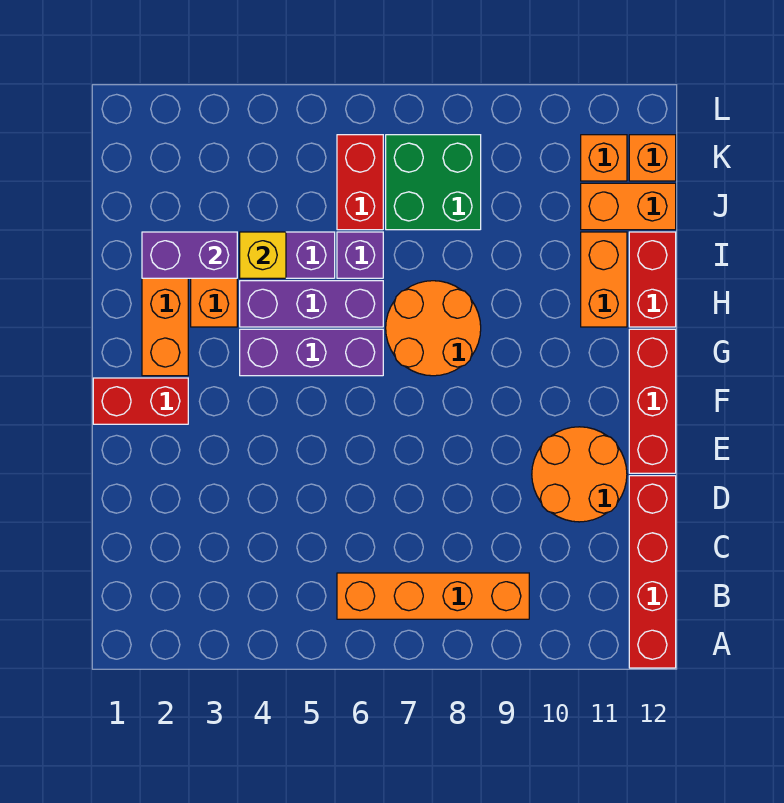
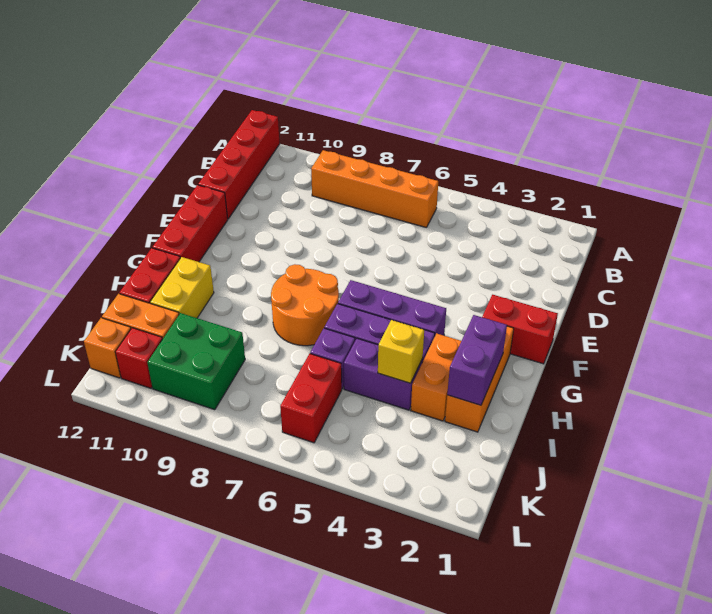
orange 2x2 round brick [532,427,627,522] -> none
orange 1x2 brick [581,232,627,327] -> yellow 1x2 brick [150,257,214,318]
purple 1x2 brick [142,232,237,278] -> purple 1x2 brick turned to [447,315,507,405]
green 2x2 brick [386,135,481,230] -> green 2x2 brick moved to [147,313,245,410]
orange 1x1 brick [581,135,627,181] -> red 1x1 brick [115,328,162,388]

